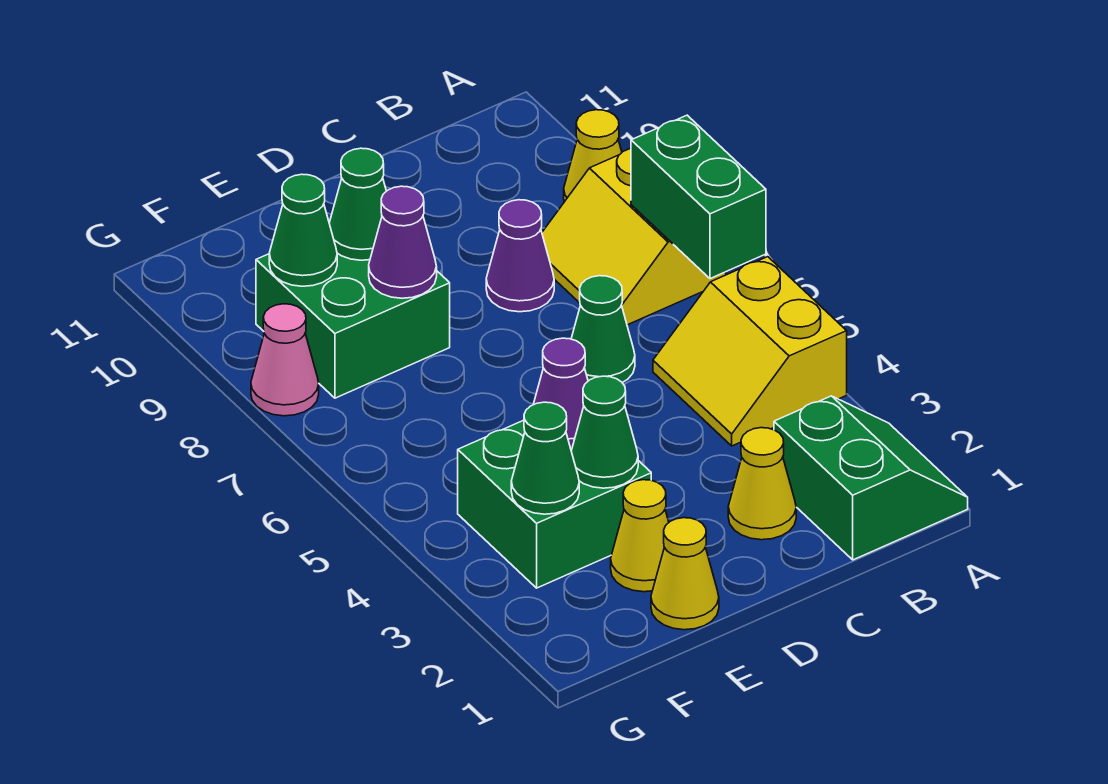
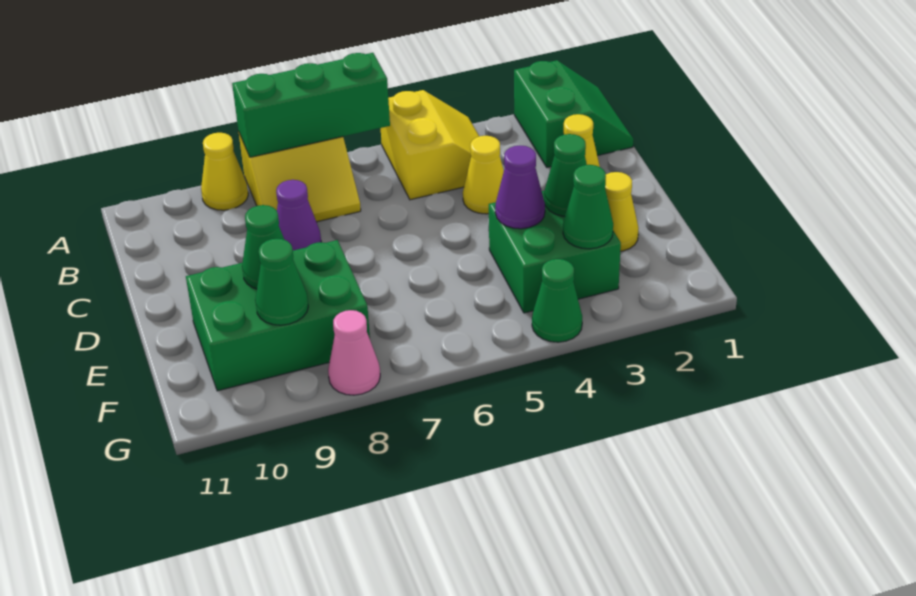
green 2x2 slope [774,396,968,560] -> green 2x2 slope turned to [514,60,634,167]
yellow 2x2 slope [653,257,847,446] -> yellow 2x2 slope turned to [381,90,479,200]
green 1x2 brick [631,115,766,279] -> green 1x3 brick [232,53,390,157]
green 1x1 cone [571,276,635,382] -> green 1x1 cone moved to [532,259,582,342]
yellow 1x1 cone [651,518,719,630] -> yellow 1x1 cone moved to [463,136,504,214]
green 2x2 brick [256,253,450,398] -> green 2x3 brick [186,240,370,391]
purple 1x1 cone [369,186,437,298] -> none

